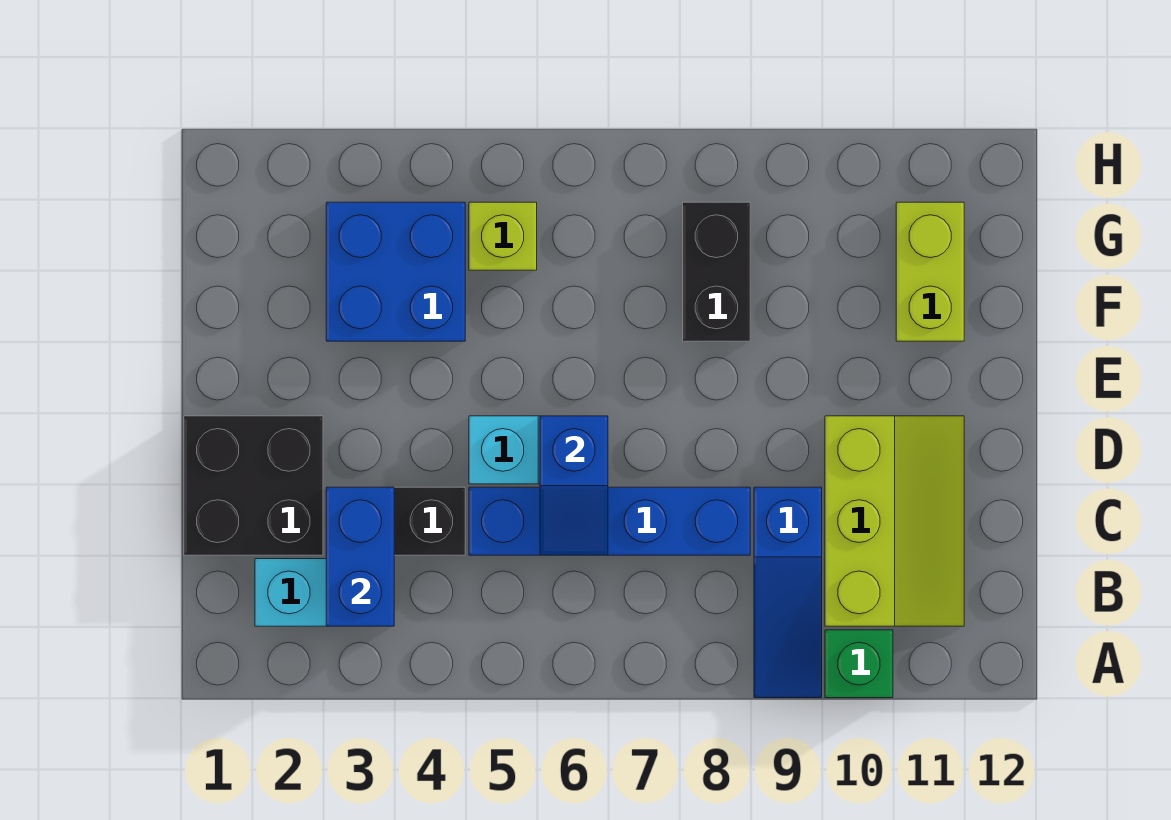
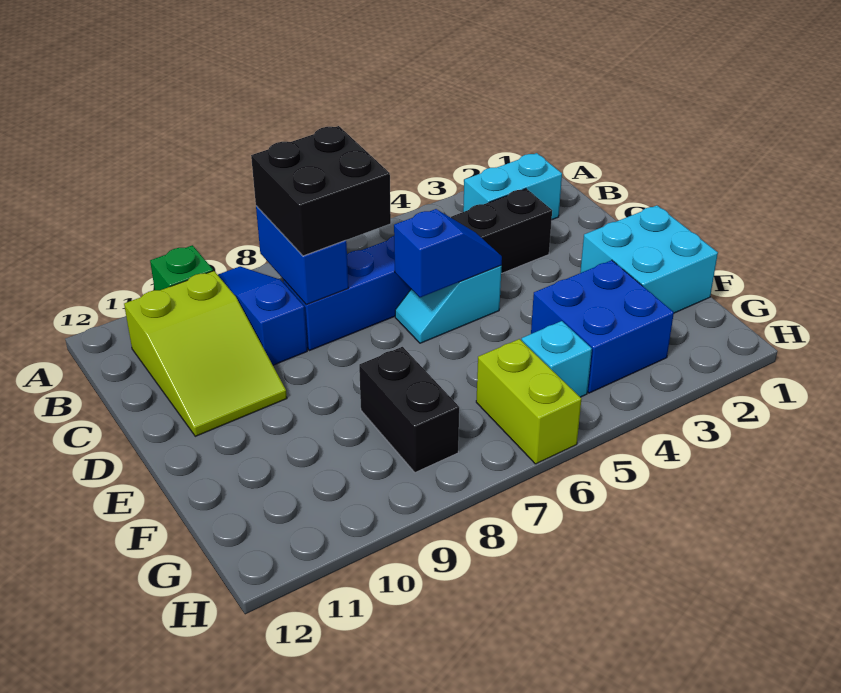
blue 1x2 brick [326,487,394,626] -> blue 1x2 brick moved to [256,206,348,305]
lime 2x3 slope [825,416,964,626] -> lime 2x3 slope turned to [124,271,287,436]
black 2x2 brick [184,416,323,555] -> black 2x2 brick moved to [251,126,391,256]
blue 1x2 slope [540,416,608,555] -> blue 1x2 slope turned to [394,209,502,297]
none -> cyan 2x2 brick [580,205,718,313]
lime 1x2 brick [896,202,964,341] -> lime 1x2 brick moved to [476,339,581,464]
lime 1x1 brick [469,202,537,270] -> cyan 1x1 brick [521,321,592,397]

